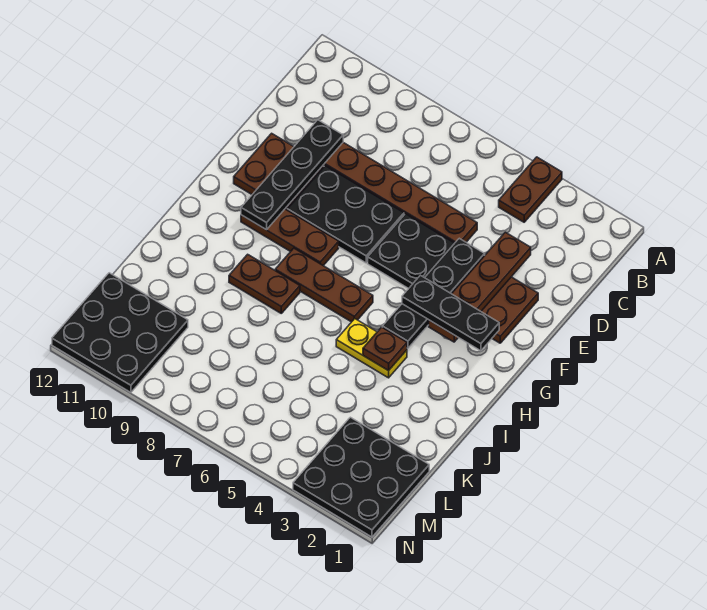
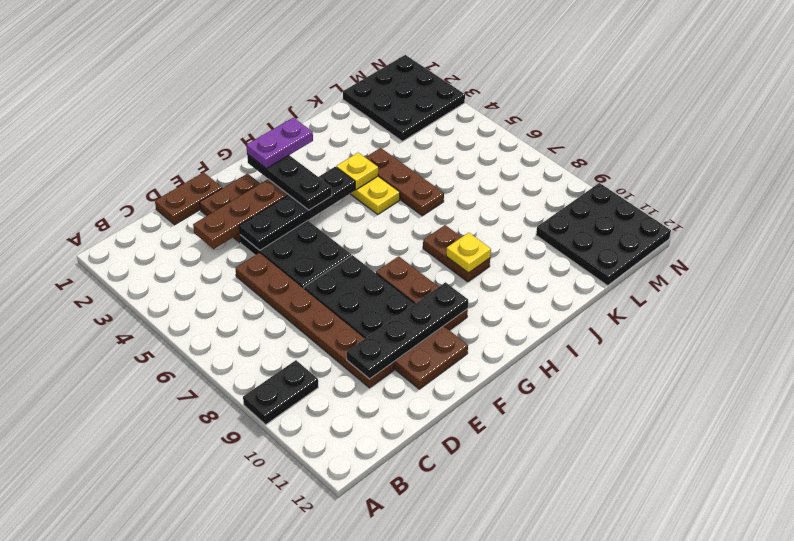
brown 1x2 plate [499,157,562,222] -> brown 1x2 plate moved to [155,172,222,225]
none -> black 1x2 plate [243,360,318,424]
none -> purple 1x2 plate [246,118,313,168]
brown 1x3 plate [275,248,373,322] -> brown 1x3 plate moved to [365,148,444,216]
brown 1x1 plate [363,327,407,371] -> yellow 1x1 plate [336,153,378,189]
none -> yellow 1x1 plate [446,233,491,273]

